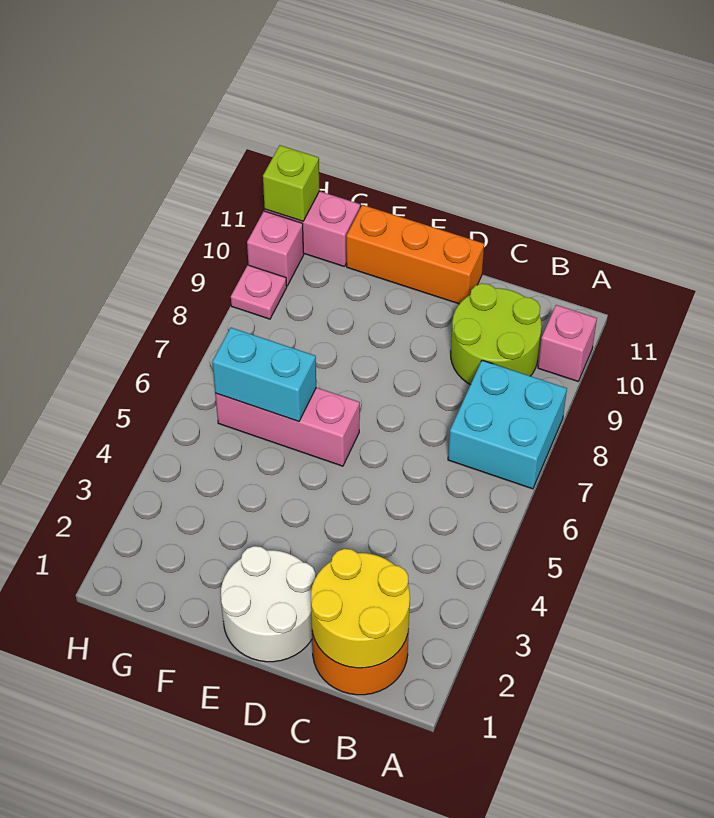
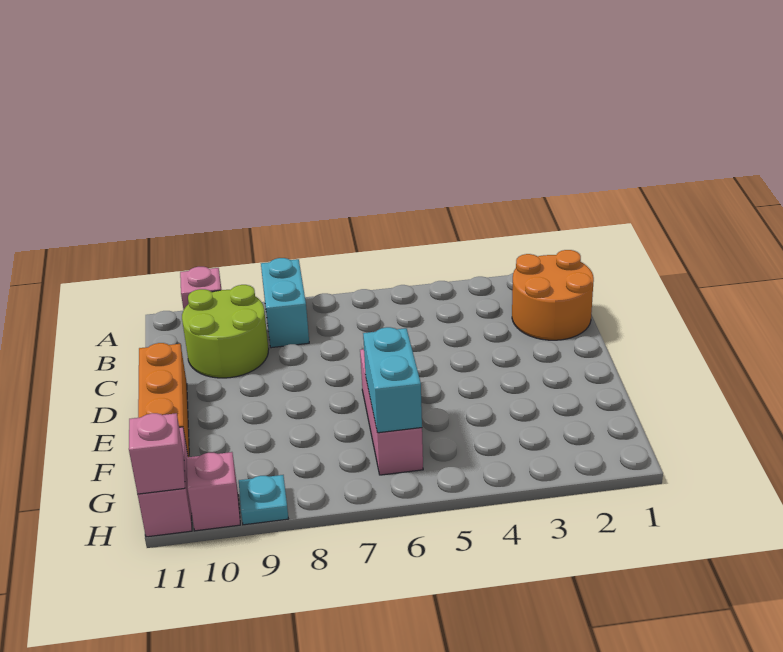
cyan 2x2 brick [448,360,567,489] -> cyan 1x2 brick [261,258,309,348]
yellow 2x2 round brick [311,549,410,668] -> none
white 2x2 round brick [221,546,316,662] -> none
pink 1x1 plate [231,265,287,319] -> cyan 1x1 plate [239,475,288,525]
lime 1x1 brick [263,145,320,221] -> pink 1x1 brick [129,413,185,494]

